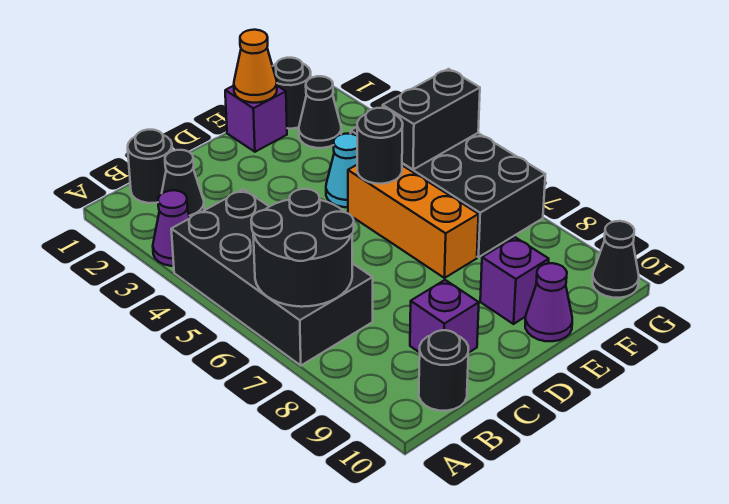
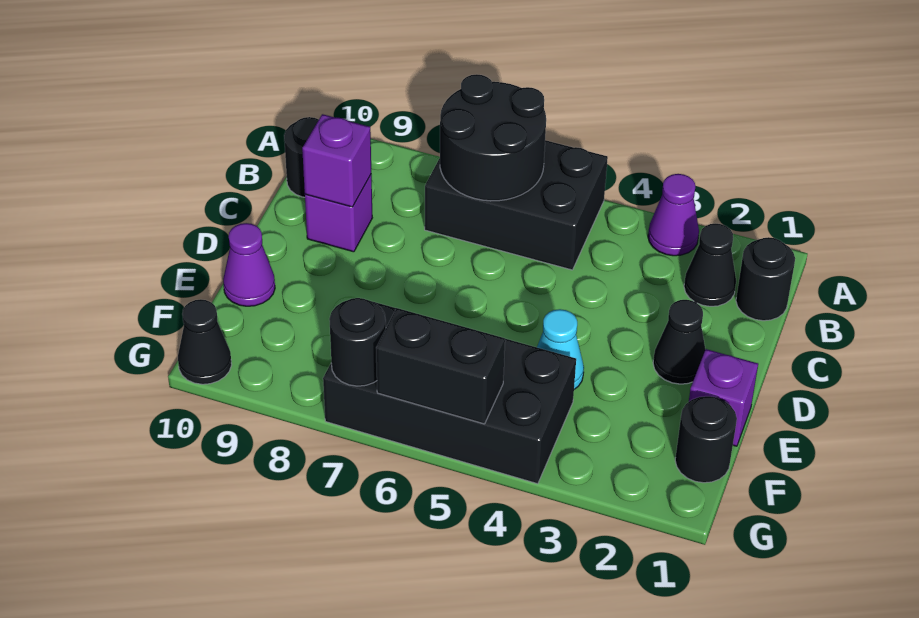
black 2x4 brick [171,189,373,366] -> black 2x3 brick [425,140,608,270]
orange 1x1 cone [234,30,277,103] -> none
orange 1x3 brick [348,165,479,278] -> none
black 1x1 round brick [357,108,403,184] -> black 1x1 round brick moved to [329,298,386,386]
purple 1x1 brick [480,237,549,324] -> purple 1x1 brick moved to [302,114,371,207]
black 1x1 cone [299,76,341,148] -> black 1x1 cone moved to [653,300,705,384]
black 1x2 brick [383,69,480,170] -> black 1x2 brick turned to [376,308,505,424]

